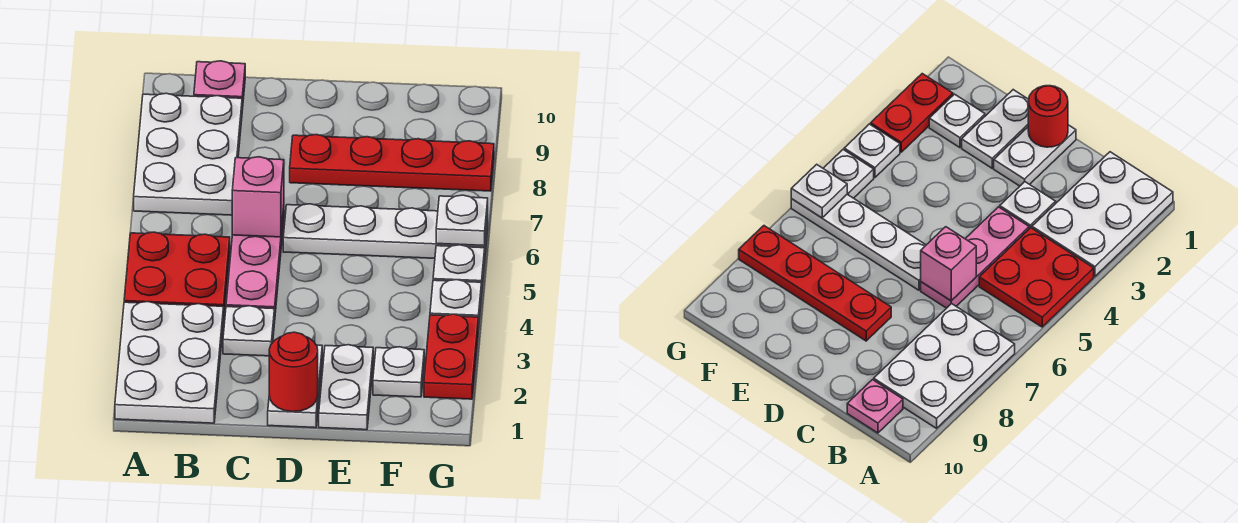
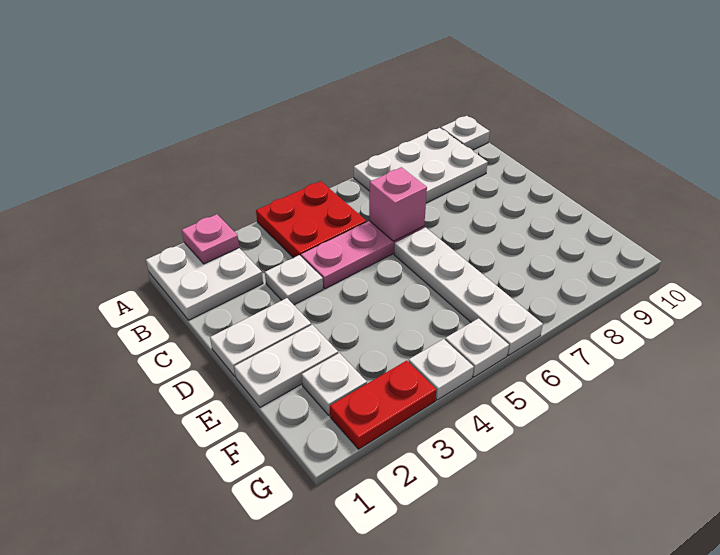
white 2x3 plate [115,302,224,423] -> white 2x2 plate [146,243,263,320]
pink 1x1 plate [194,61,245,110] -> pink 1x1 plate moved to [182,214,239,264]
red 1x1 round brick [269,332,318,412] -> none
red 1x4 plate [290,134,494,191] -> none
white 1x1 plate [436,195,488,246] -> white 1x1 plate moved to [441,116,490,150]

